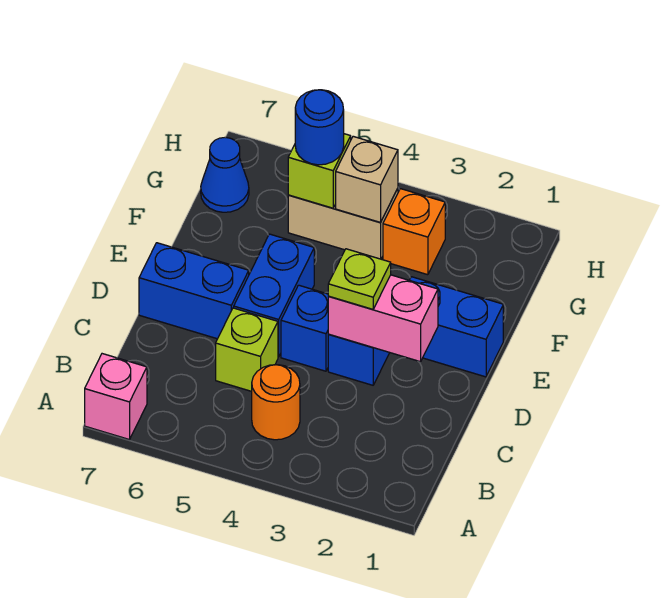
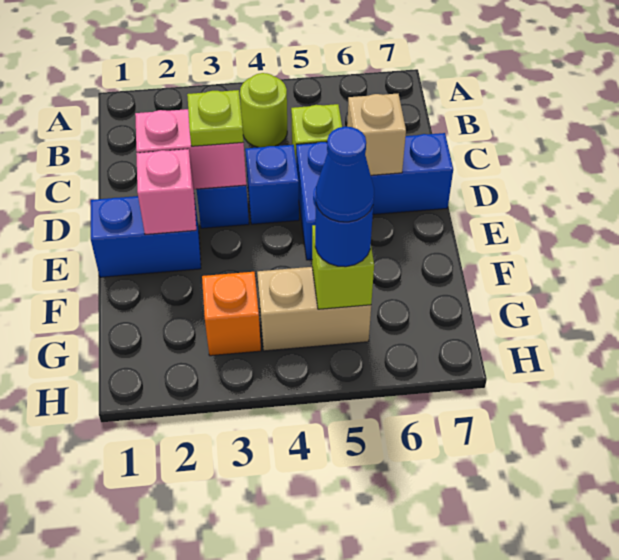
pink 1x1 brick [85,354,147,440] -> pink 1x1 brick moved to [136,149,196,235]
orange 1x1 round brick [252,365,300,440] -> lime 1x1 round brick [240,73,287,147]
tan 1x1 brick [336,136,398,222] -> tan 1x1 brick moved to [347,94,406,175]
blue 1x1 cone [201,138,249,212] -> blue 1x1 cone moved to [316,127,374,222]

